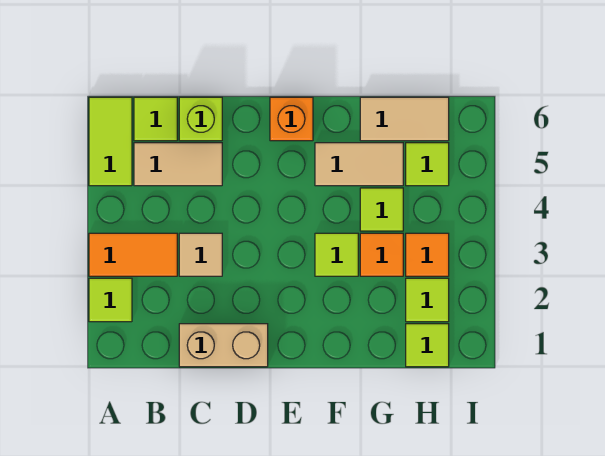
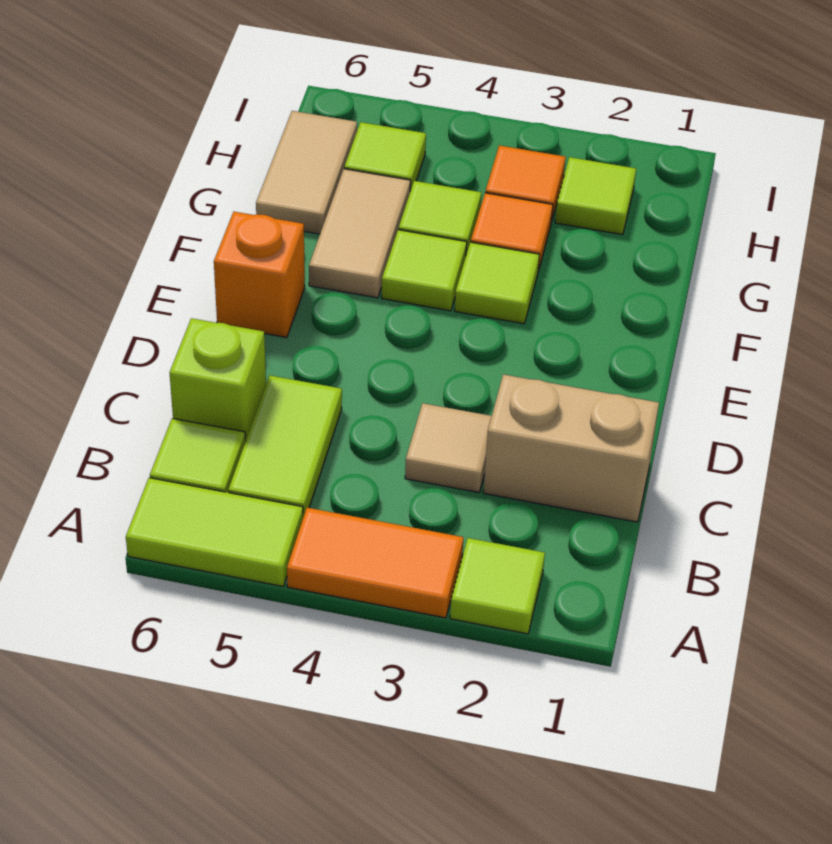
orange 1x2 tile [89,233,177,276] -> orange 1x2 tile turned to [287,508,464,618]
tan 1x2 tile [134,143,222,186] -> lime 1x2 tile [228,375,342,517]
tan 1x2 brick [179,324,268,367] -> tan 1x2 brick turned to [483,374,659,522]
lime 1x1 tile [406,324,449,367] -> lime 1x1 tile moved to [382,230,467,311]

